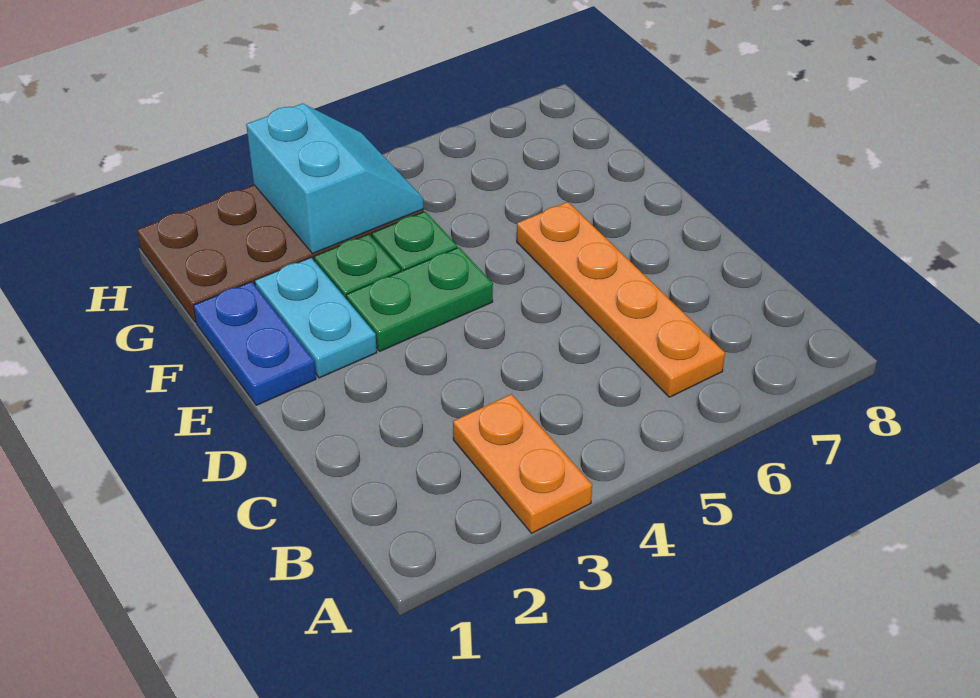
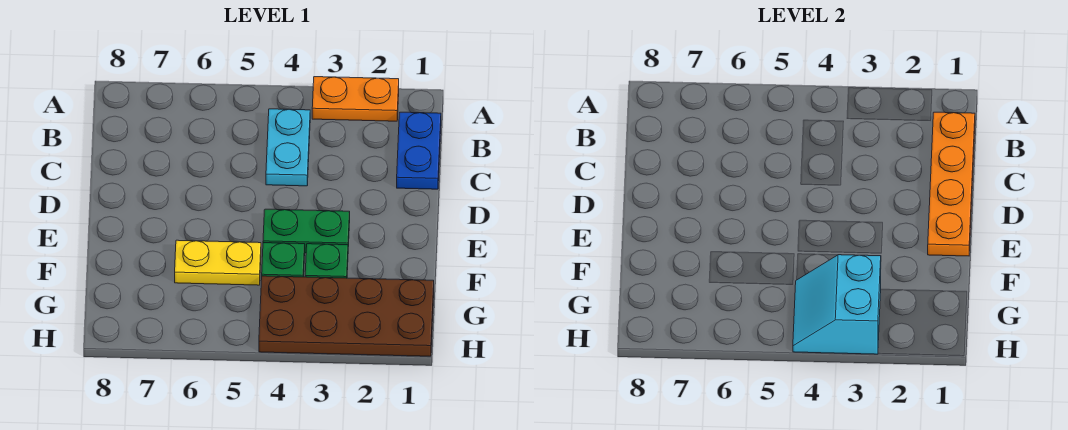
orange 1x2 plate [453,394,592,533] -> orange 1x2 plate turned to [312,77,399,121]
orange 1x4 plate [517,202,725,397] -> orange 1x4 plate moved to [928,112,975,256]
blue 1x2 plate [193,282,316,405] -> blue 1x2 plate moved to [397,112,441,189]
cyan 1x2 plate [255,258,377,378] -> cyan 1x2 plate moved to [266,109,310,186]
none -> yellow 1x2 plate [175,240,261,285]

